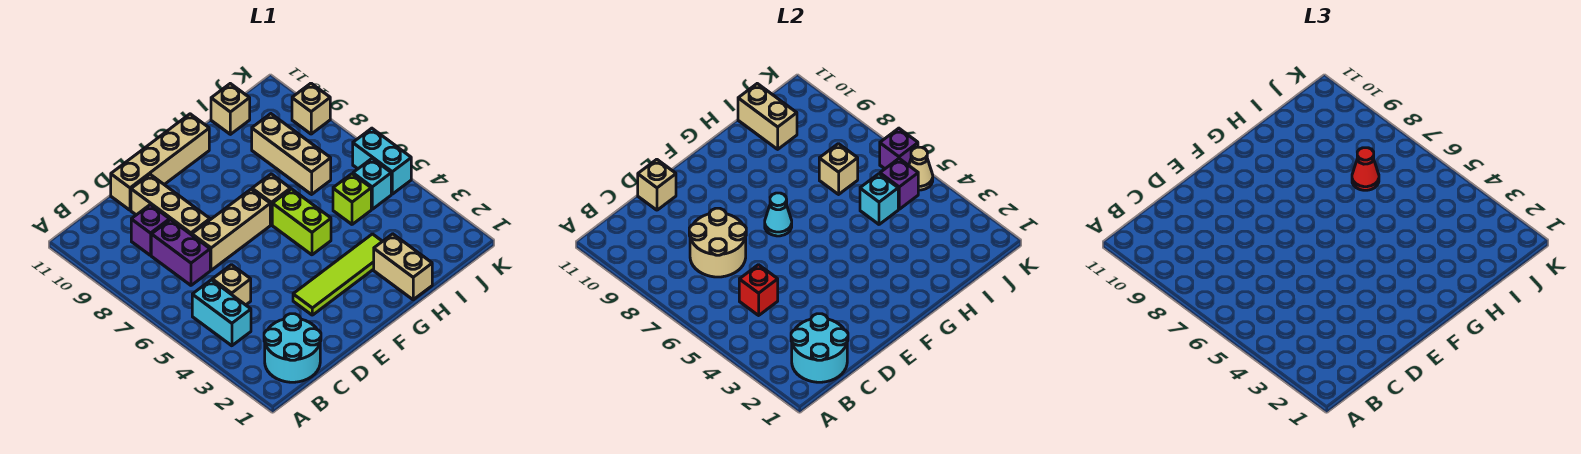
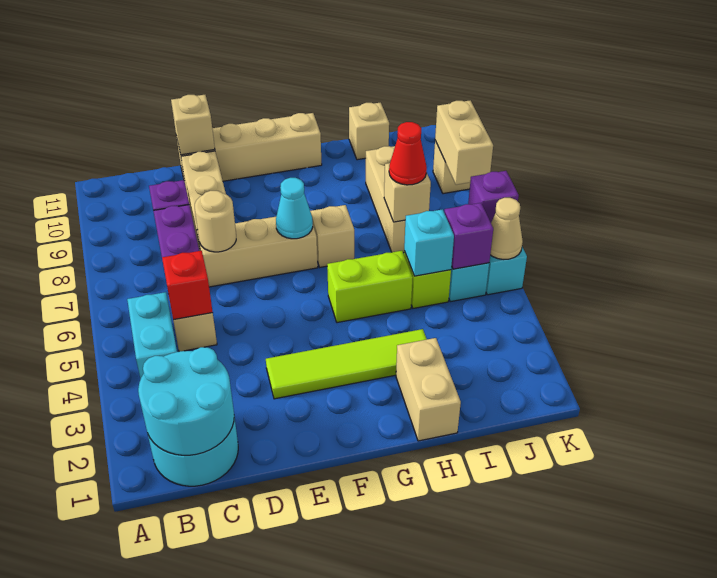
tan 2x2 round brick [689,208,746,277] -> tan 1x1 round brick [195,191,236,252]
lime 1x2 brick [272,189,331,255] -> lime 1x2 brick turned to [327,251,413,323]
tan 1x2 brick [738,84,797,149] -> tan 1x2 brick moved to [435,100,493,185]

